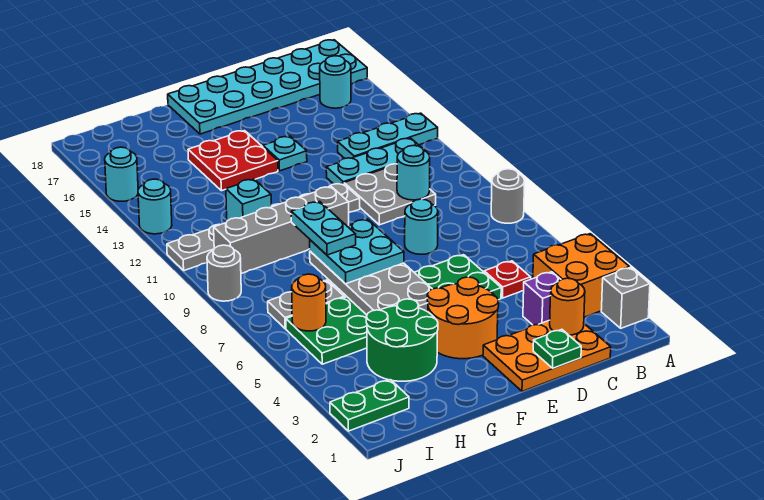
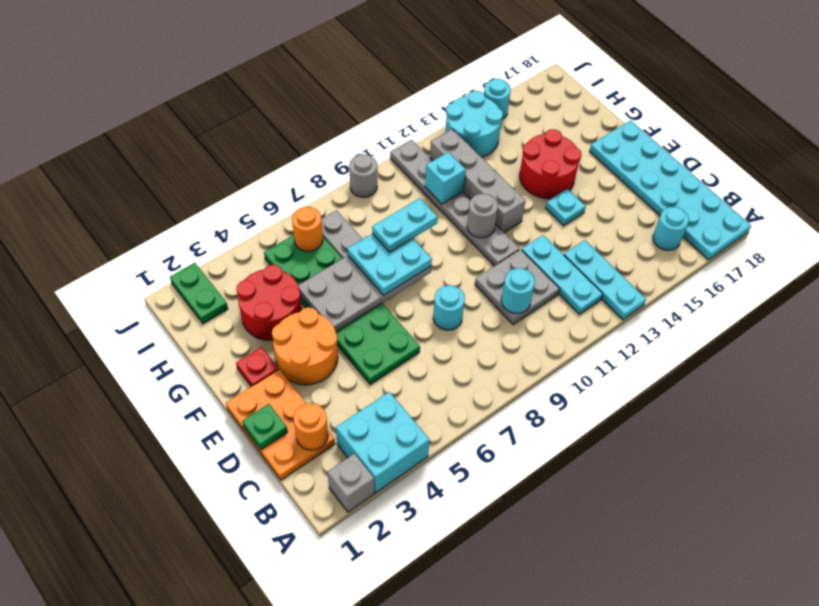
orange 2x2 brick [533,234,629,317] -> cyan 2x2 brick [336,392,430,493]
grey 1x1 round brick [491,169,525,223] -> grey 1x1 round brick moved to [467,194,498,238]
purple 1x1 brick [523,272,561,325] -> none
red 1x1 plate [484,261,531,298] -> red 1x1 plate moved to [236,347,279,387]
grey 1x4 brick [214,187,349,274] -> grey 1x4 brick moved to [430,129,525,233]
red 2x2 plate [188,131,278,191] -> red 2x2 round brick [520,129,581,199]
green 2x2 round brick [366,299,438,381] -> red 2x2 round brick [236,265,302,340]
cyan 1x1 round brick [138,179,172,234] -> cyan 2x2 round brick [445,91,503,157]

